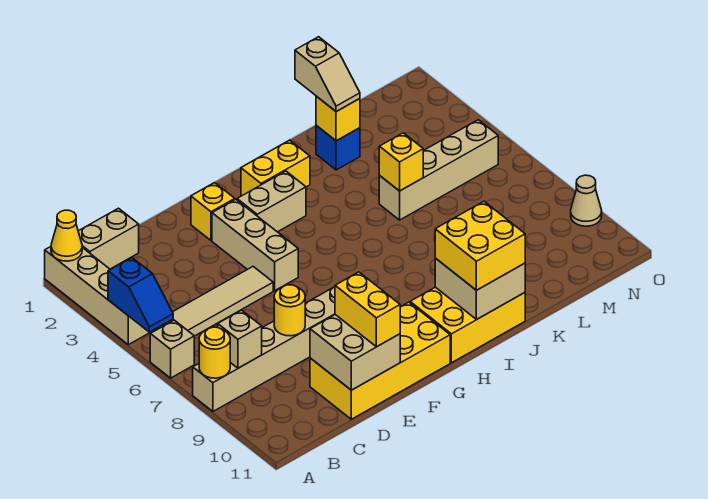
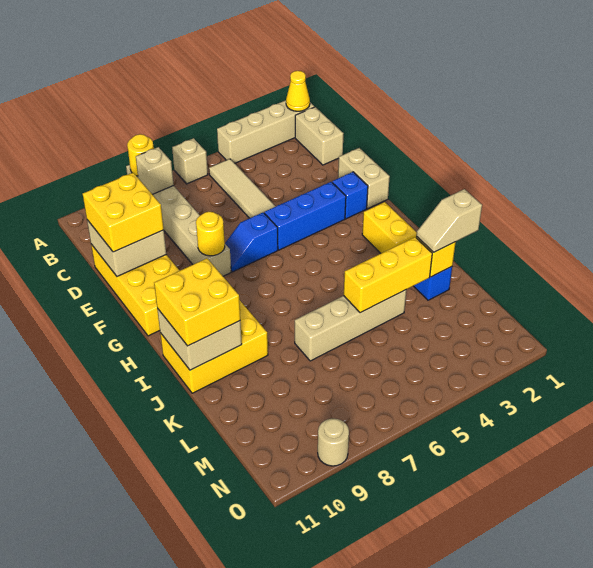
blue 1x2 slope [108,258,173,332] -> blue 1x2 slope moved to [225,212,278,272]
yellow 1x1 round brick [274,285,305,336] -> yellow 1x1 round brick moved to [196,212,225,256]
yellow 1x2 brick [335,272,400,347] -> yellow 2x2 brick [83,173,164,252]
yellow 1x1 brick [191,183,235,241] -> blue 1x1 brick [332,172,368,219]
tan 1x3 brick [212,199,298,291] -> blue 1x3 brick [264,182,346,250]
tan 1x2 brick [237,171,306,232] -> tan 1x2 brick moved to [338,148,390,208]
yellow 2x3 brick [410,287,525,363] -> yellow 2x3 brick turned to [160,300,268,393]
tan 1x4 brick [379,120,498,220] -> tan 1x4 brick turned to [295,290,406,361]
yellow 1x1 brick [379,133,423,191] -> yellow 1x3 brick [344,237,432,313]
tan 1x1 cone [571,175,602,226] -> tan 1x1 round brick [318,419,349,466]

